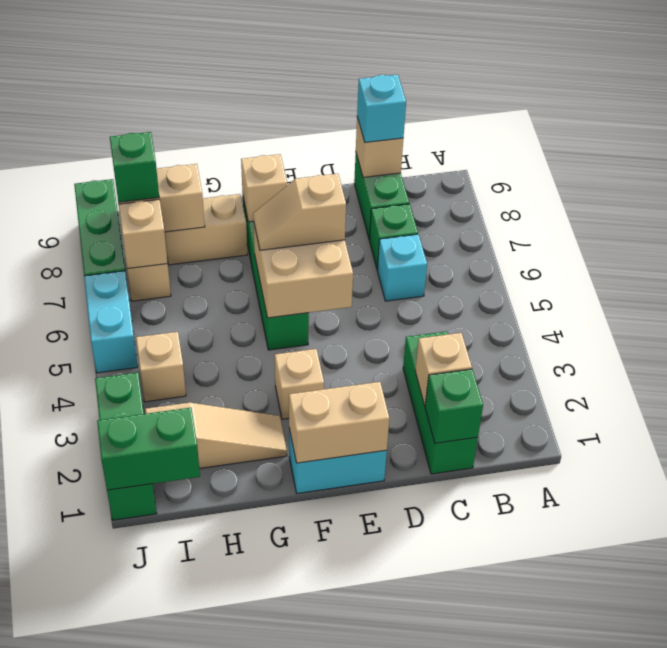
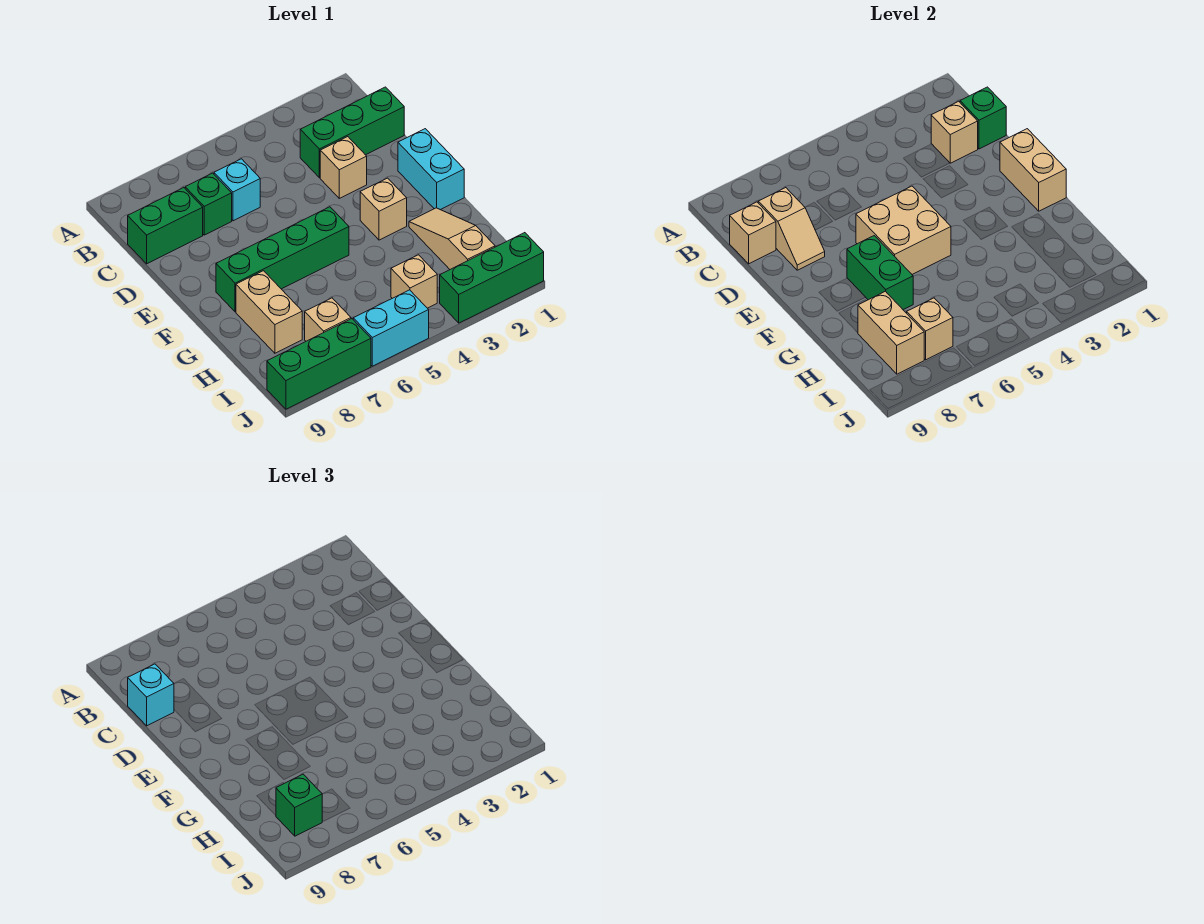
tan 1x2 slope [253,174,346,250] -> tan 1x2 slope moved to [758,188,825,270]
tan 1x1 brick [241,154,287,222] -> tan 1x1 brick moved to [320,137,367,198]
green 1x2 brick [97,408,200,490] -> green 1x2 brick moved to [847,236,913,310]

